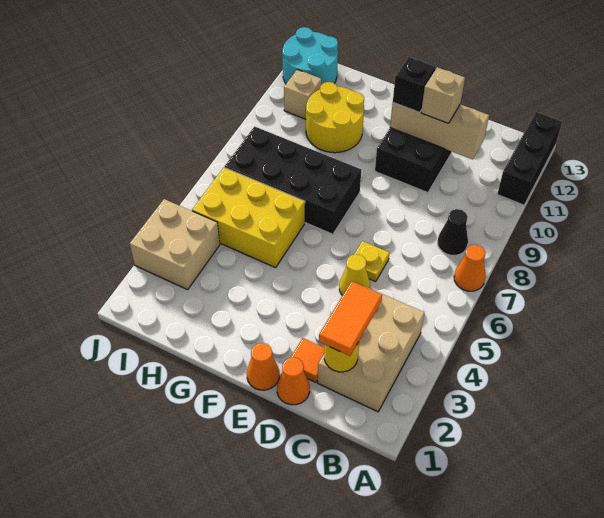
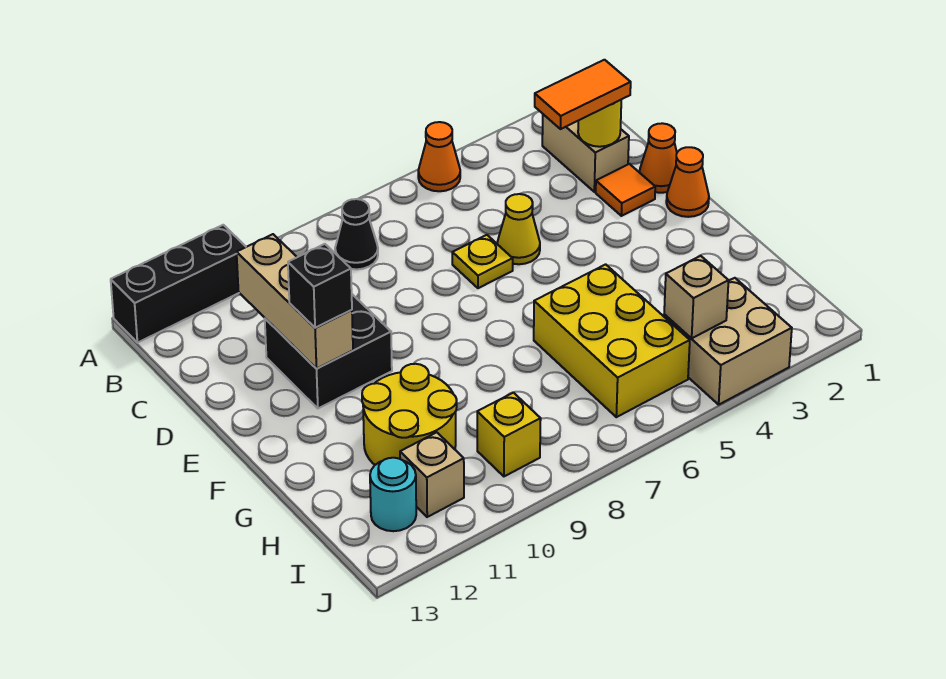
orange 1x1 cone [454,245,486,291] -> orange 1x1 cone moved to [418,122,460,191]
tan 2x3 brick [318,286,424,412] -> tan 1x2 brick [542,114,629,192]
tan 1x1 brick [421,67,465,123] -> tan 1x1 brick moved to [664,256,729,339]
black 2x4 brick [225,127,361,234] -> none
none -> yellow 1x1 brick [477,393,541,476]
cyan 2x2 round brick [282,27,338,85] -> cyan 1x1 round brick [370,458,416,531]

